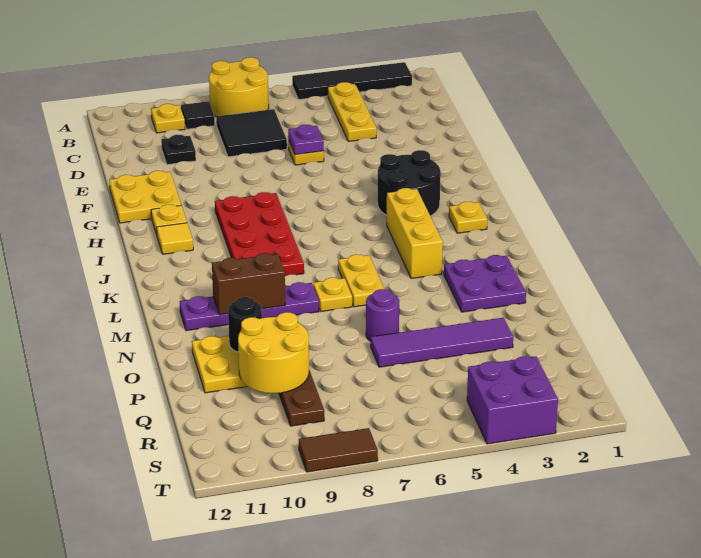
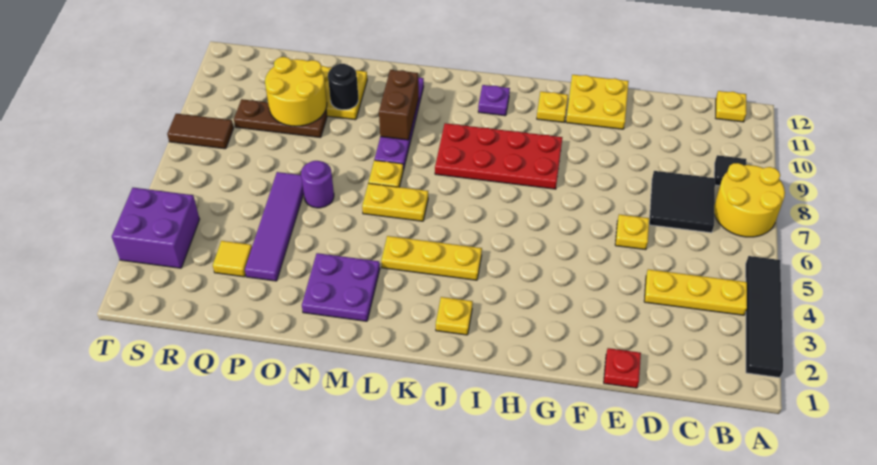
yellow 1x1 plate [151,104,185,133] -> yellow 1x1 plate moved to [716,91,746,122]
black 1x1 plate [161,135,196,165] -> none
none -> red 1x1 plate [604,348,641,388]
purple 1x1 plate [288,125,324,155] -> purple 1x1 plate moved to [478,85,510,116]
black 2x2 round brick [378,150,441,216] -> none
yellow 1x1 tile [157,223,193,254] -> yellow 1x1 tile moved to [213,241,252,277]
yellow 1x3 brick [387,188,443,278] -> yellow 1x3 plate [381,236,482,280]
brown 1x2 tile [299,428,378,472] -> brown 1x2 tile turned to [167,114,233,149]

